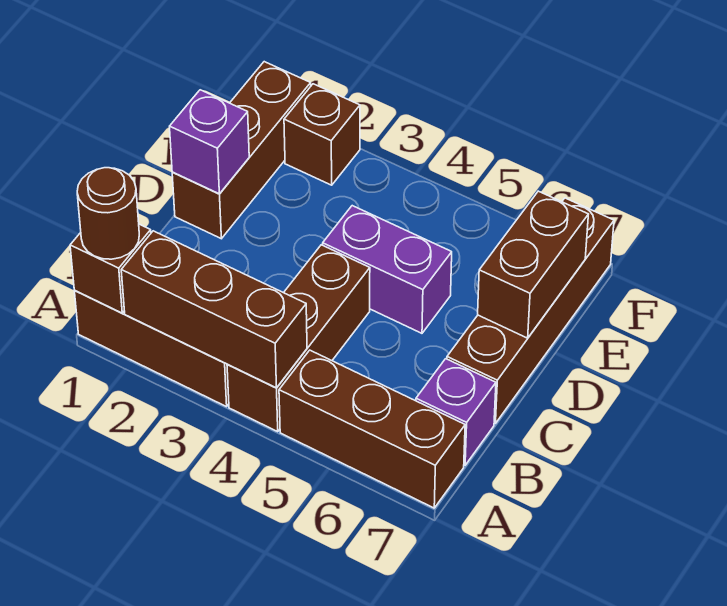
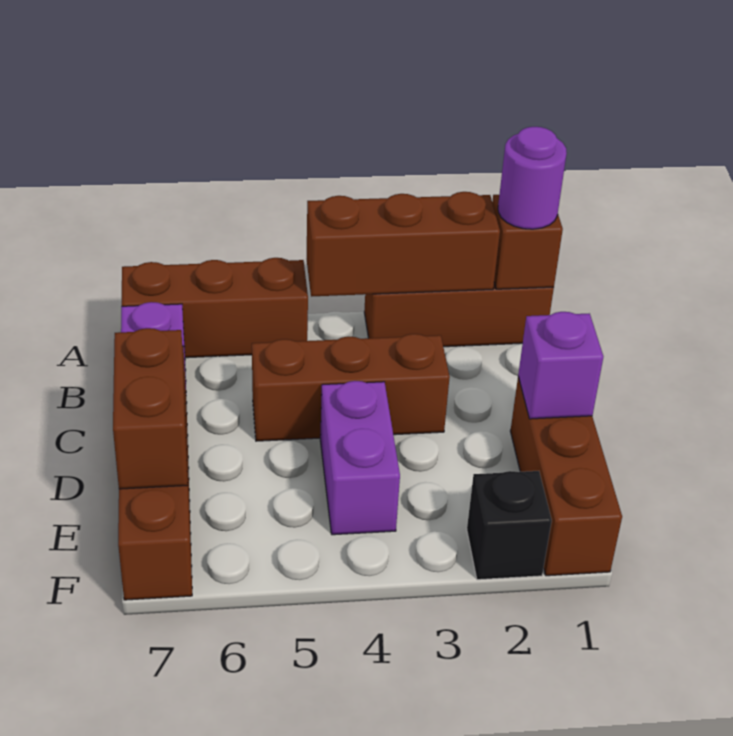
brown 1x1 round brick [77,168,139,259] -> purple 1x1 round brick [498,127,567,229]
brown 1x3 brick [227,245,370,431] -> brown 1x3 brick turned to [252,334,450,441]
purple 1x2 brick [323,206,452,333] -> purple 1x2 brick turned to [320,381,400,535]
brown 1x1 brick [284,84,360,185] -> black 1x1 brick [467,471,552,580]

